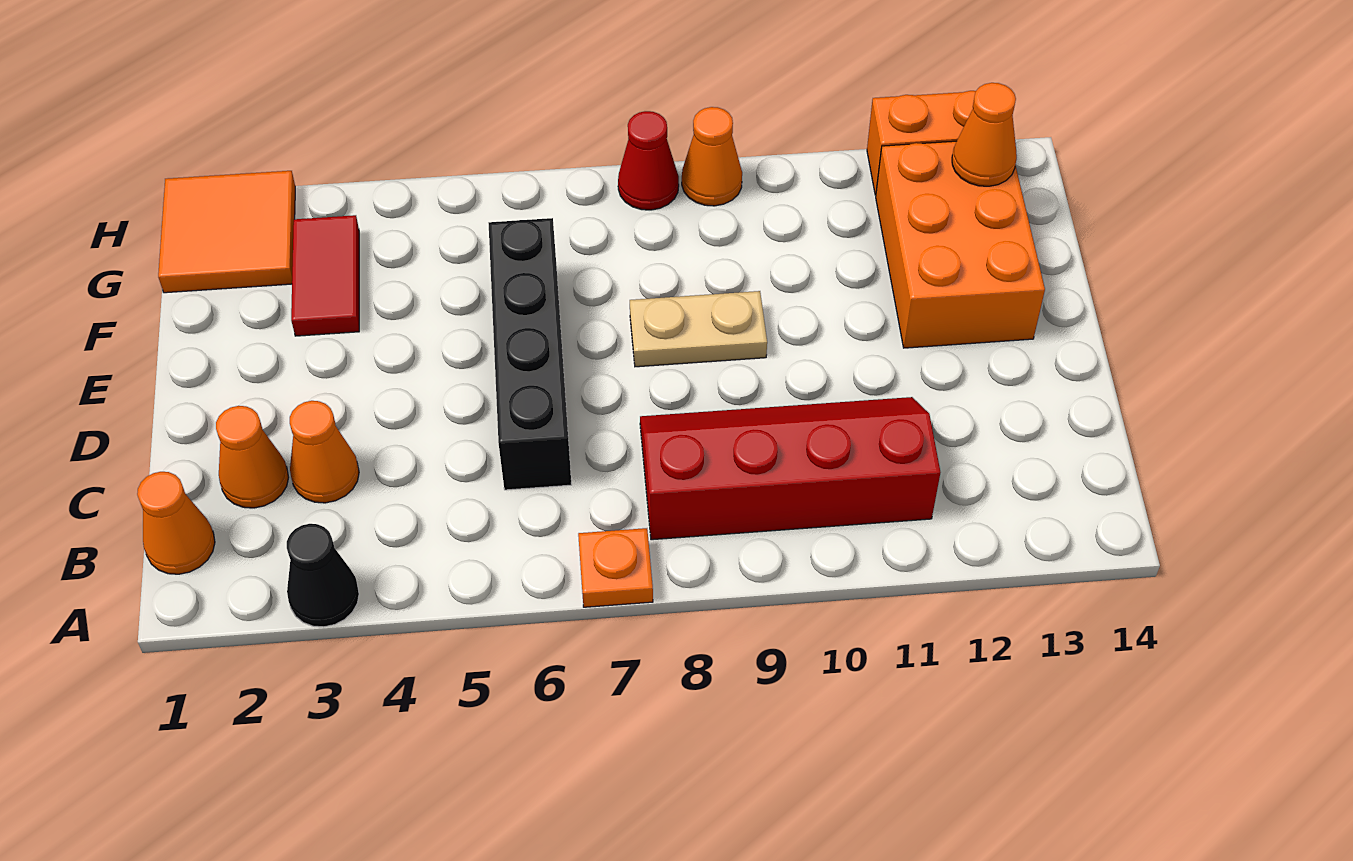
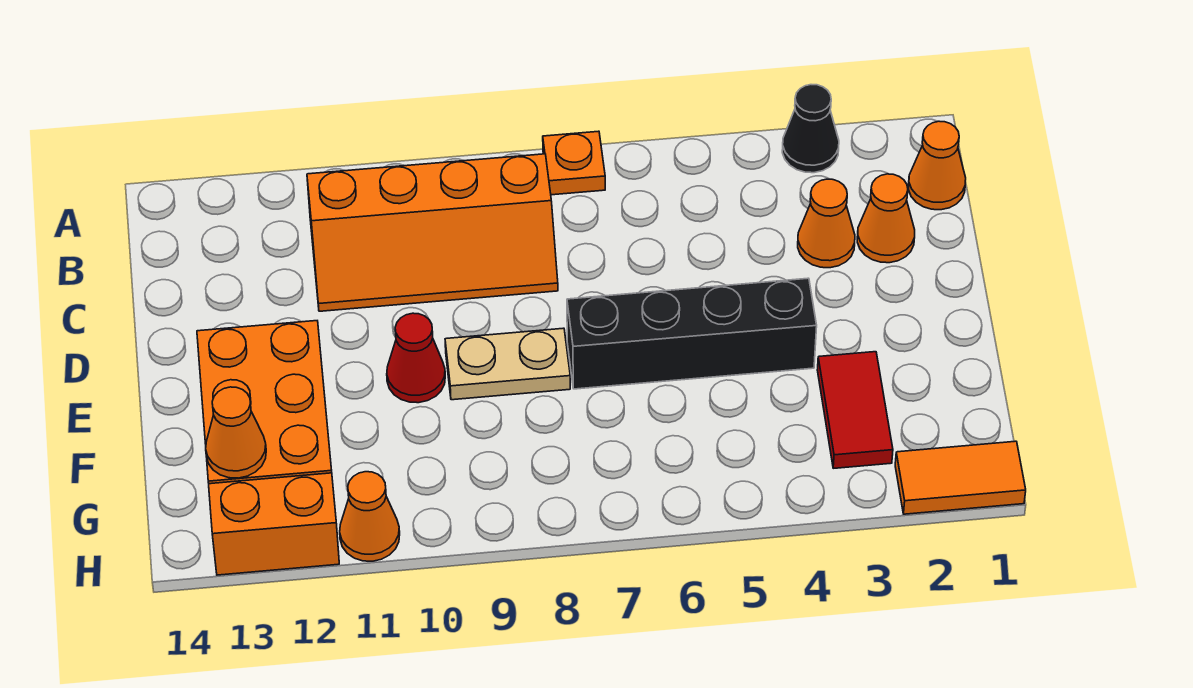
red 2x4 slope [640,397,940,540] -> orange 2x4 slope [307,154,558,311]
black 1x4 brick [489,218,572,490] -> black 1x4 brick turned to [567,278,817,389]
orange 2x2 tile [158,171,295,293] -> orange 1x2 tile [895,441,1026,514]
red 1x1 cone [618,111,679,210] -> red 1x1 cone moved to [387,313,445,403]
orange 1x1 cone [682,107,742,206] -> orange 1x1 cone moved to [340,472,400,561]

